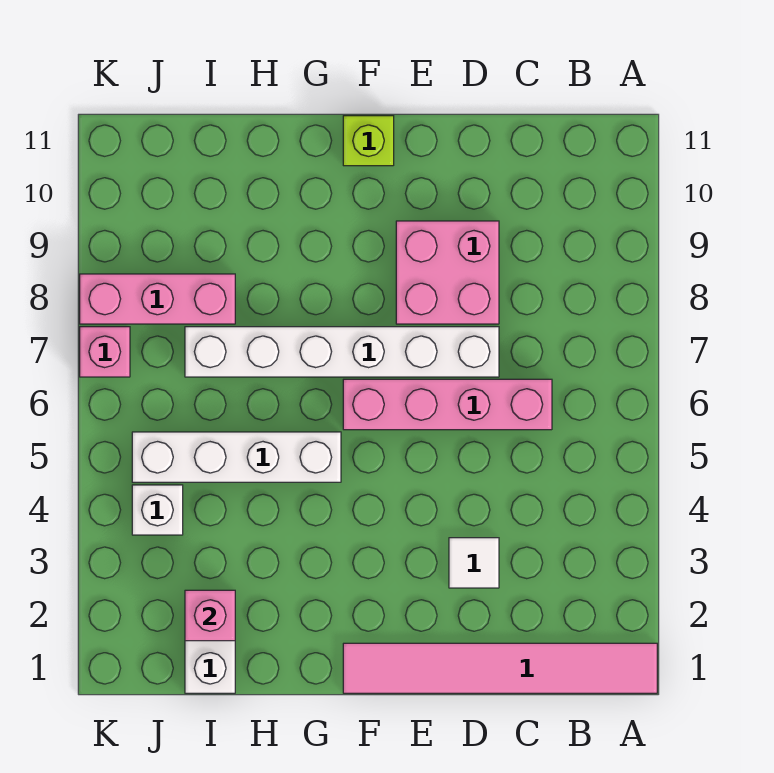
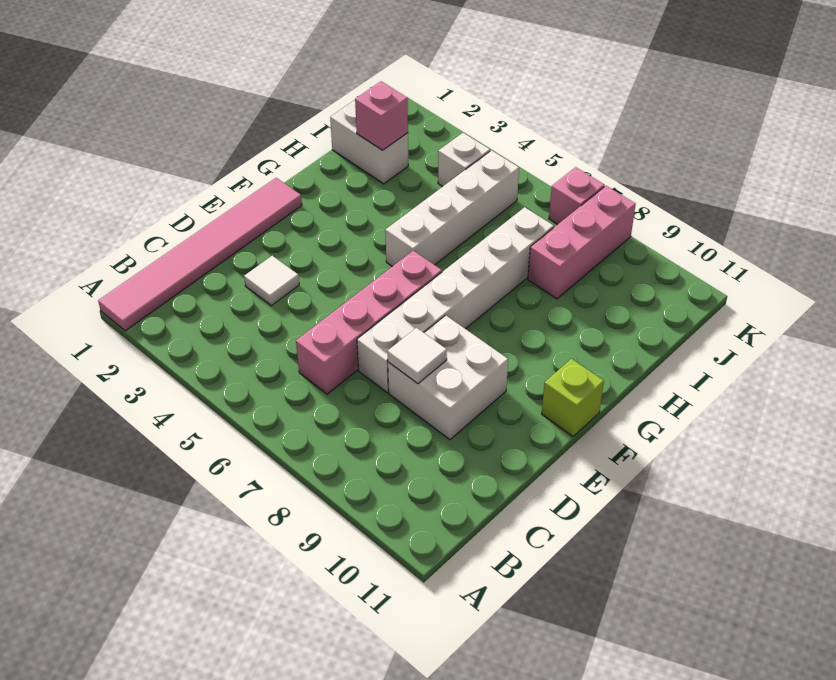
pink 2x2 brick [396,221,499,324] -> white 2x2 brick [388,315,508,440]
none -> white 1x1 tile [388,328,447,384]

